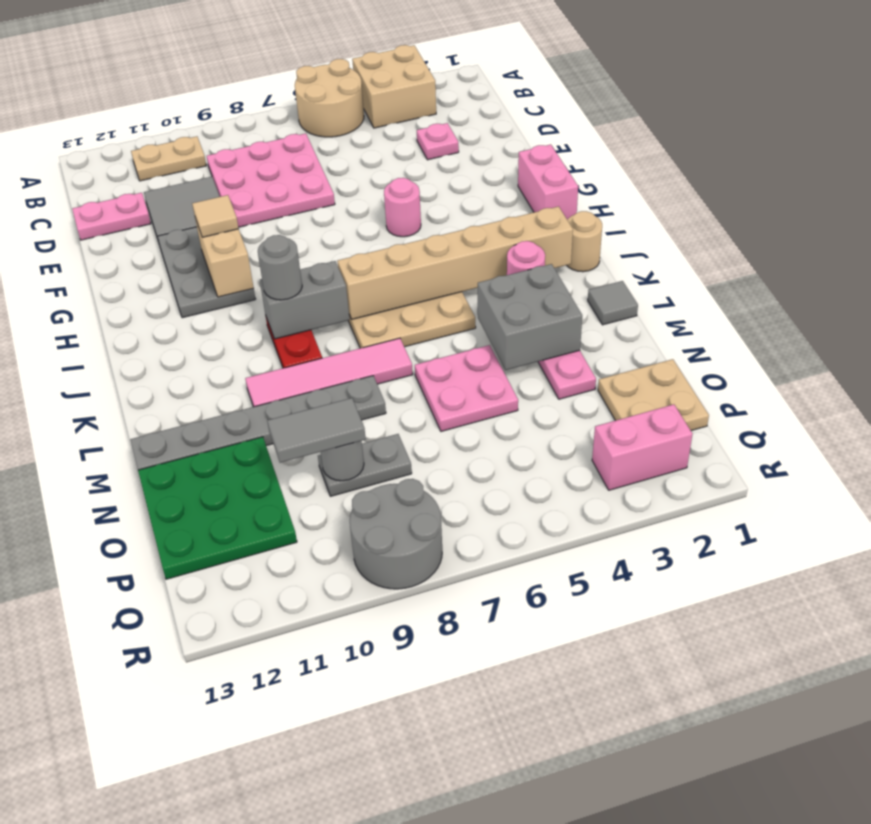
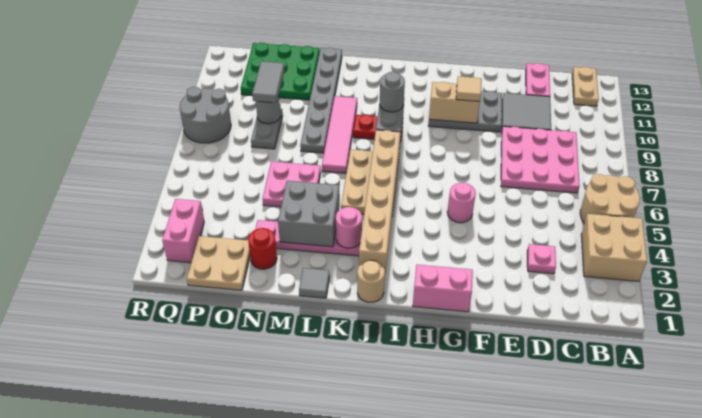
tan 1x2 plate [131,136,206,181] -> tan 1x2 plate moved to [572,67,599,106]
none -> red 1x1 round brick [248,228,277,269]

